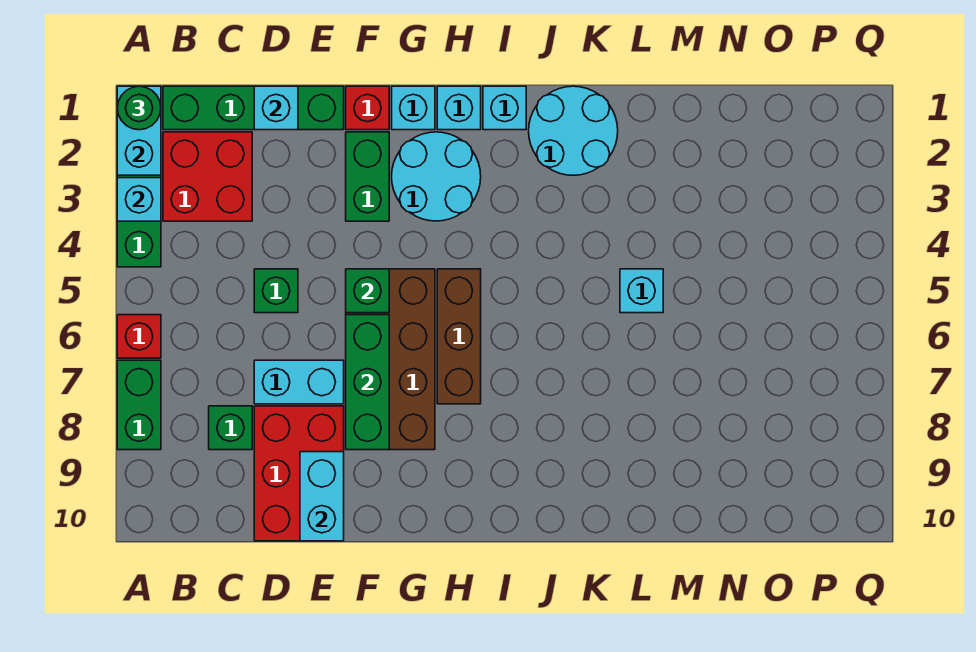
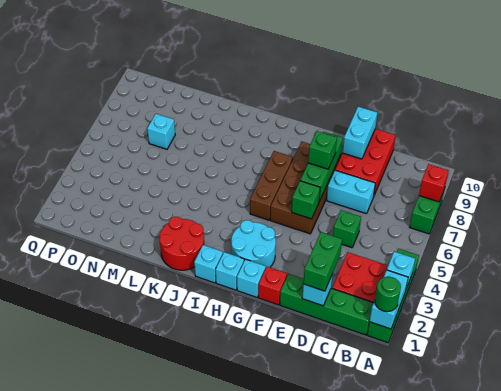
red 1x1 brick [117,315,161,358] -> red 1x1 brick moved to [419,164,449,202]
green 1x1 brick [209,406,252,450] -> green 1x1 brick moved to [308,131,337,169]
green 1x2 brick [346,132,389,221] -> green 1x2 brick moved to [303,232,342,291]
cyan 2x2 round brick [529,86,618,175] -> red 2x2 round brick [160,217,204,270]
cyan 1x1 brick [620,269,663,313] -> cyan 1x1 brick moved to [147,114,175,149]

